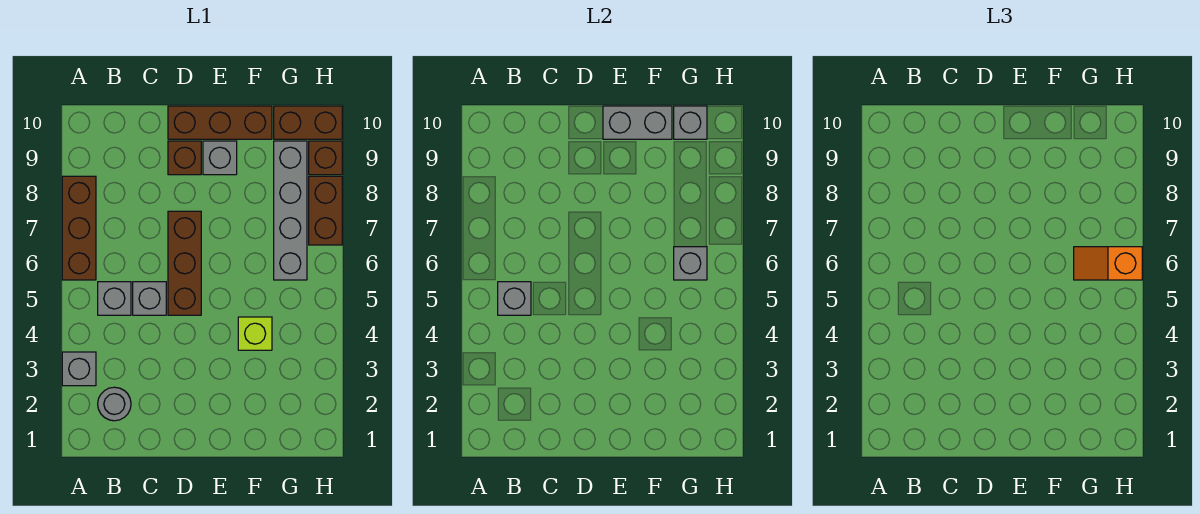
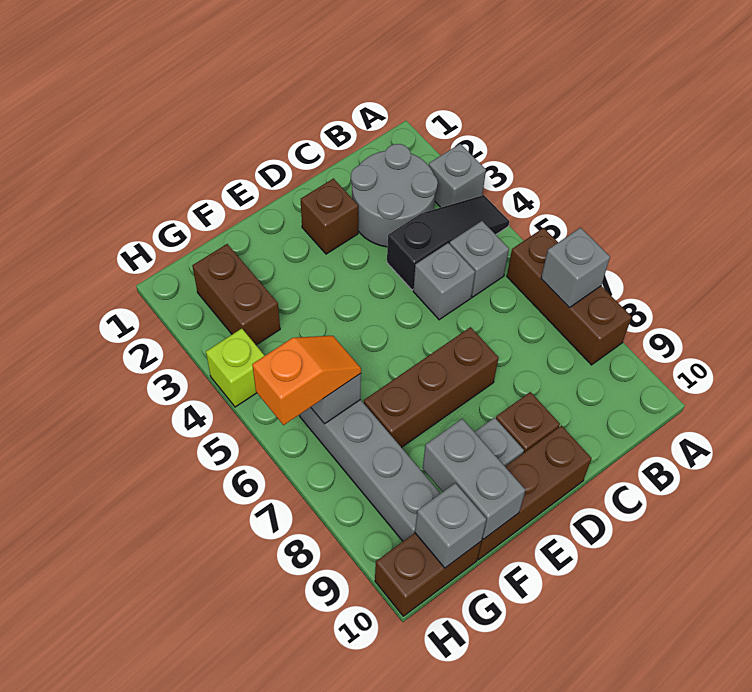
none -> black 1x3 slope [387,195,509,290]
grey 1x1 round brick [98,387,131,421] -> grey 2x2 round brick [351,144,438,247]
grey 1x1 brick [498,282,531,315] -> grey 1x1 brick moved to [541,228,610,307]
brown 1x3 brick [168,211,201,315] -> brown 1x3 brick turned to [364,327,498,448]
grey 1x2 brick [603,106,672,139] -> grey 1x2 brick turned to [423,419,525,539]
lime 1x1 brick [238,317,272,350] -> lime 1x1 brick moved to [206,329,265,407]
brown 1x2 brick [309,176,342,245] -> brown 1x2 brick moved to [192,244,280,345]
brown 1x1 brick [309,141,342,175] -> brown 1x1 brick moved to [301,179,358,254]

